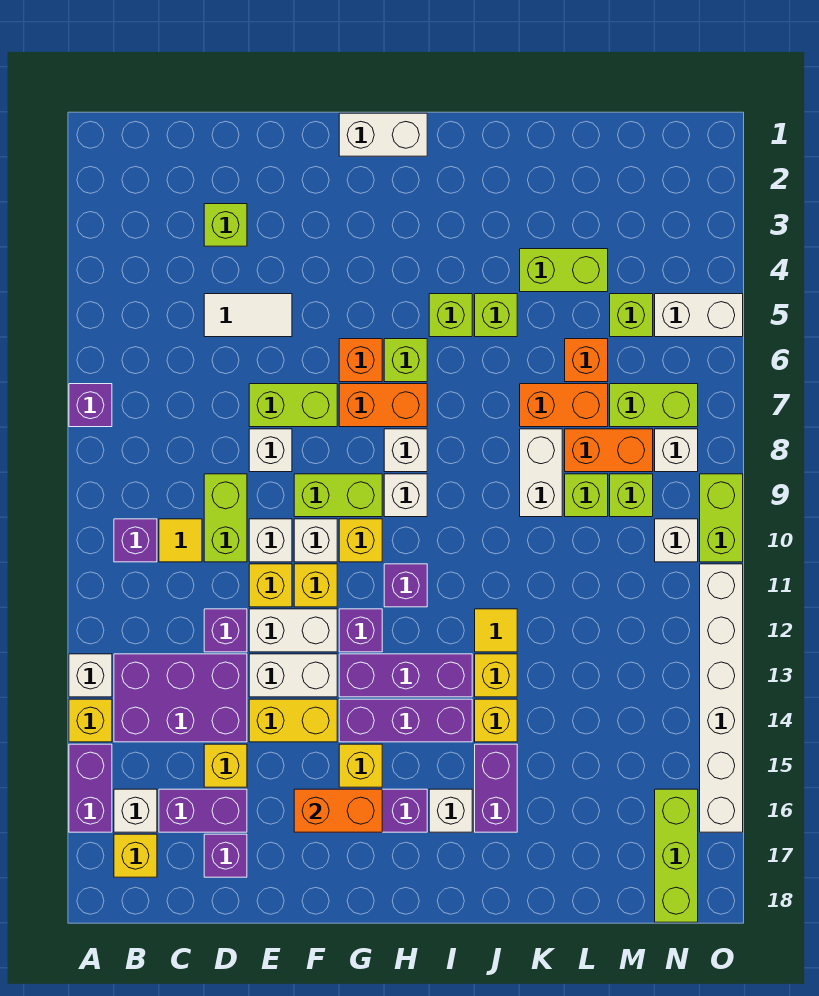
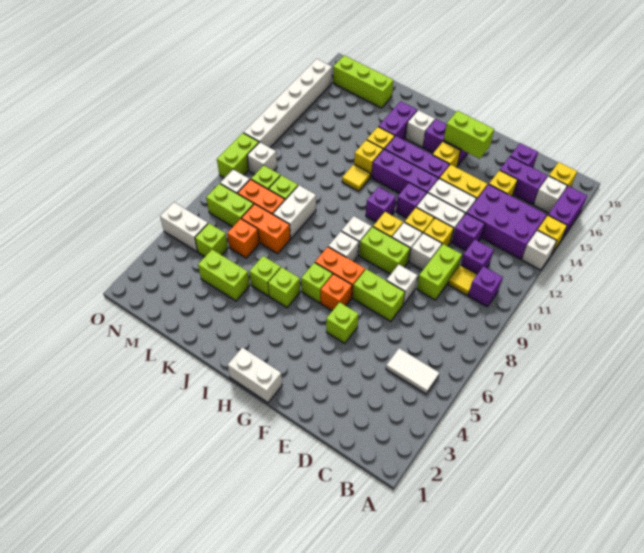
purple 1x1 brick [69,384,112,427] -> purple 1x1 brick moved to [461,239,493,274]
lime 1x1 brick [204,204,247,246] -> lime 1x1 brick moved to [326,302,358,344]
white 1x2 tile [204,294,292,337] -> white 1x2 tile moved to [386,348,439,394]
orange 1x2 brick [294,789,382,832] -> lime 1x2 brick [444,111,494,159]
lime 1x3 brick [655,789,698,922] -> lime 1x3 brick turned to [333,55,393,108]

